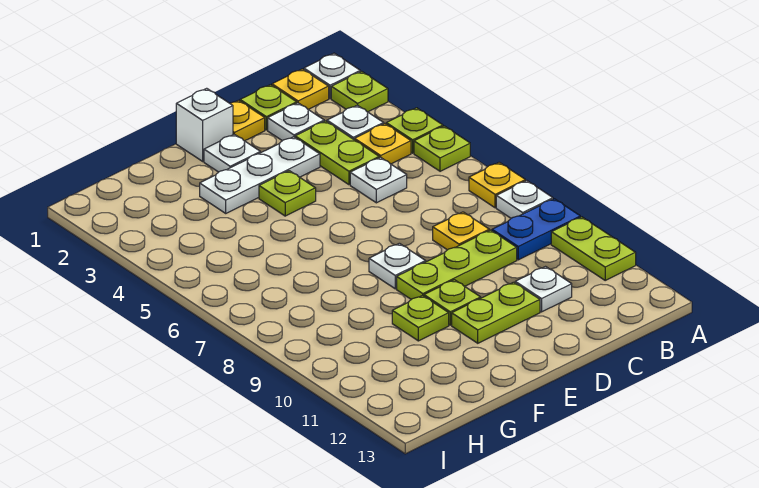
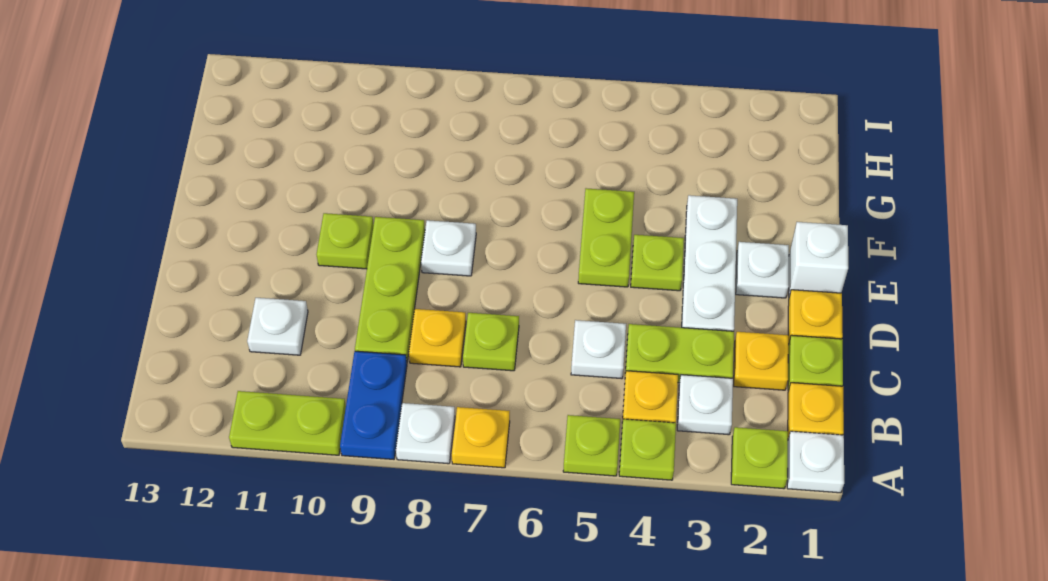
white 1x1 plate [268,103,324,141] -> yellow 1x1 plate [734,332,788,390]
lime 1x2 plate [452,282,540,343] -> lime 1x2 plate moved to [578,188,634,287]
lime 1x1 plate [392,295,449,341] -> lime 1x1 plate moved to [463,313,519,371]

